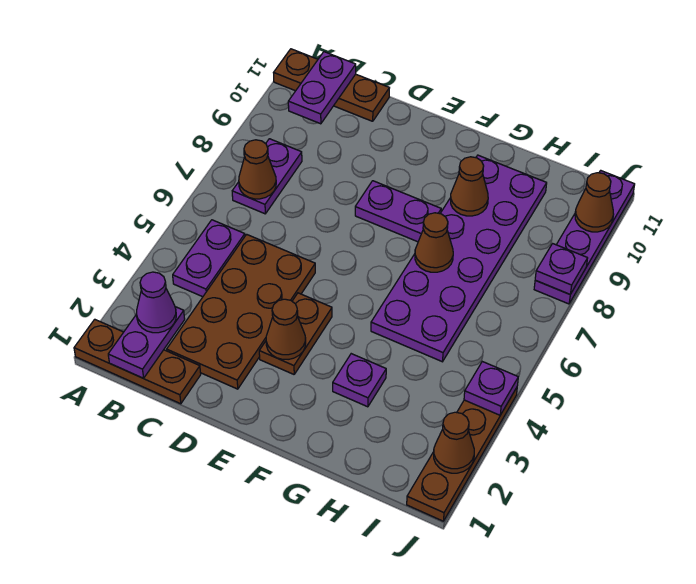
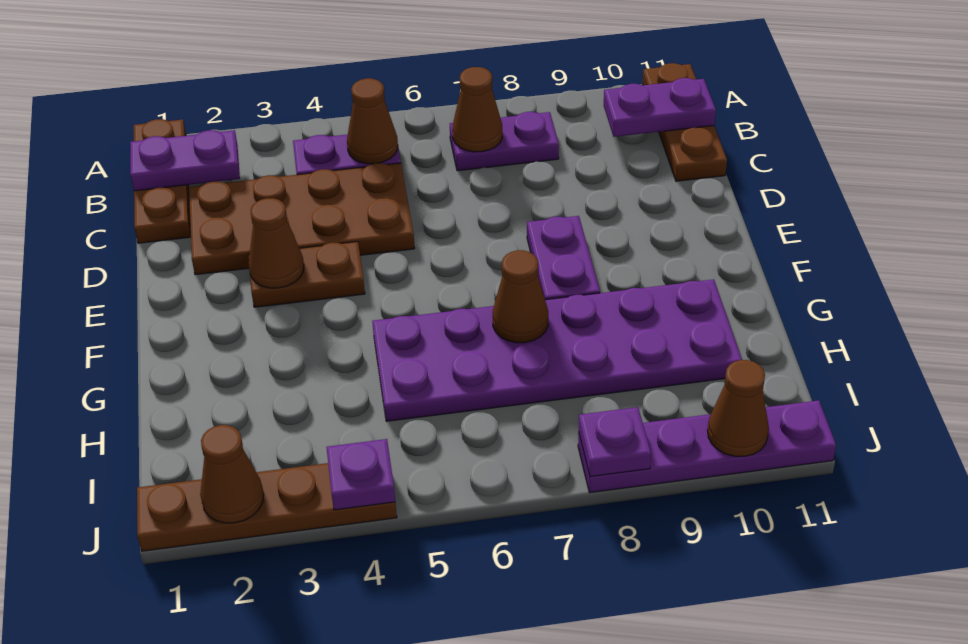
purple 1x1 cone [136,272,176,333] -> none
purple 1x1 plate [333,354,386,407] -> none
brown 1x1 cone [451,157,488,216] -> brown 1x1 cone moved to [347,78,398,164]

